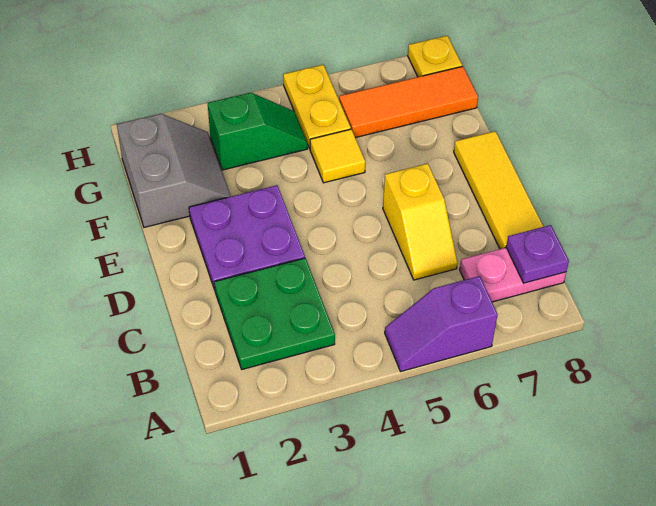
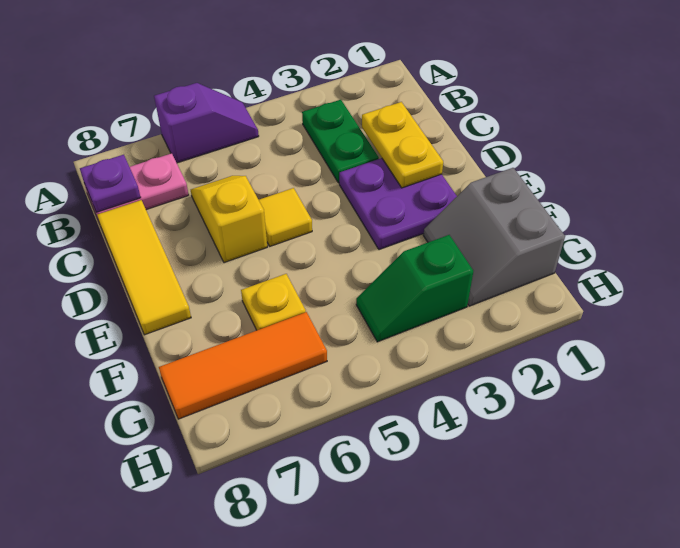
green 2x2 plate [214,258,335,369] -> green 1x2 plate [302,100,379,183]
yellow 1x1 tile [310,129,365,183] -> yellow 1x1 tile moved to [259,188,312,246]
yellow 1x2 plate [283,65,351,149] -> yellow 1x2 plate moved to [362,102,443,188]
yellow 1x1 plate [408,36,462,77] -> yellow 1x1 plate moved to [241,274,306,330]

